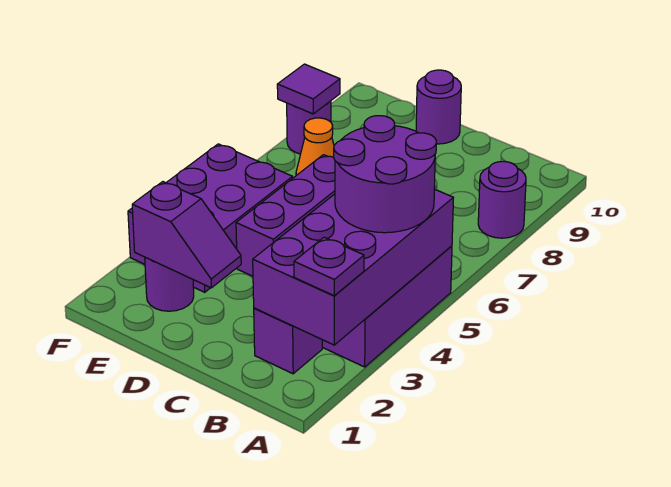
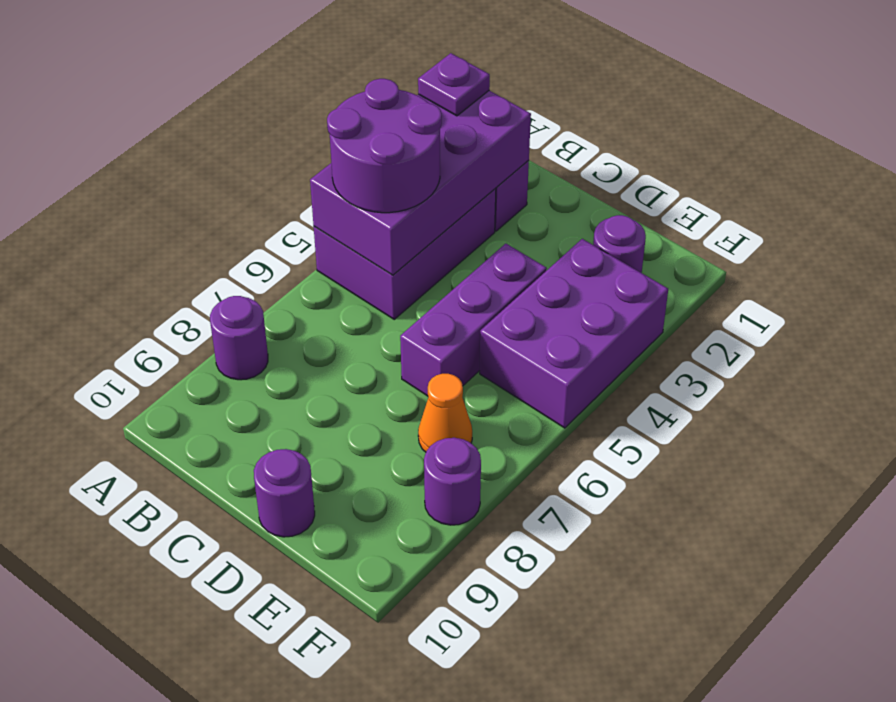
purple 1x2 slope [132,182,241,288] -> none
purple 1x1 tile [277,64,340,114] -> none

